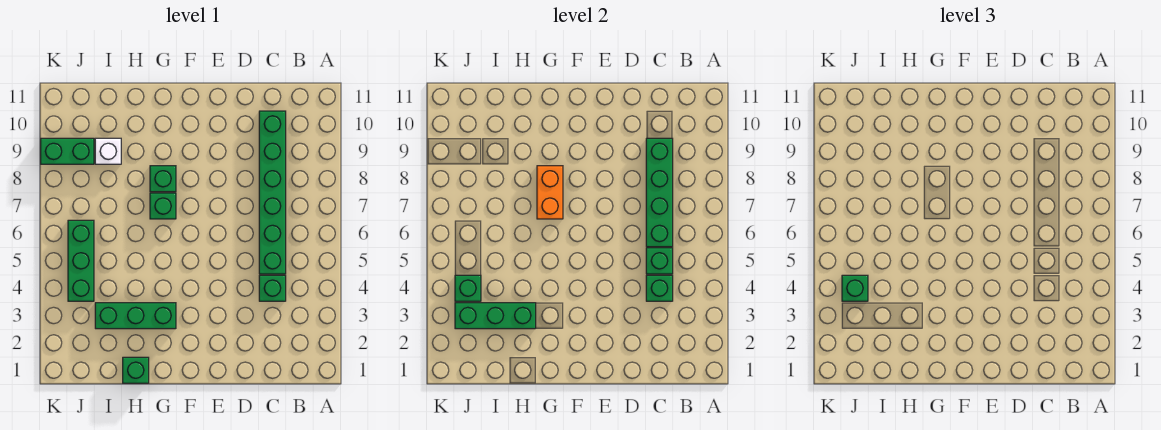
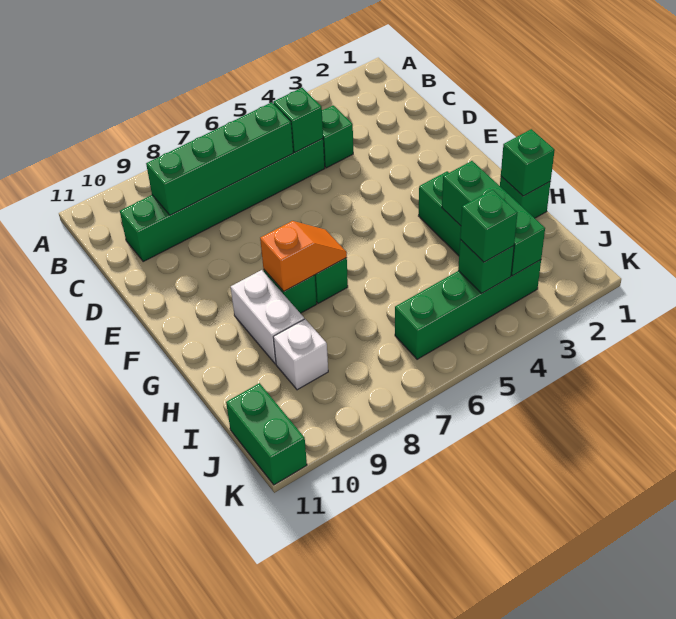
green 1x1 brick [646,275,673,301] -> green 1x1 brick moved to [501,129,555,196]
orange 1x2 brick [537,166,563,219] -> orange 1x2 slope [260,221,347,291]
none -> white 1x2 brick [231,270,304,364]
green 1x3 brick [68,220,94,301] -> green 1x4 brick [395,260,541,359]
green 1x2 brick [41,138,94,164] -> green 1x2 brick moved to [226,383,307,485]

